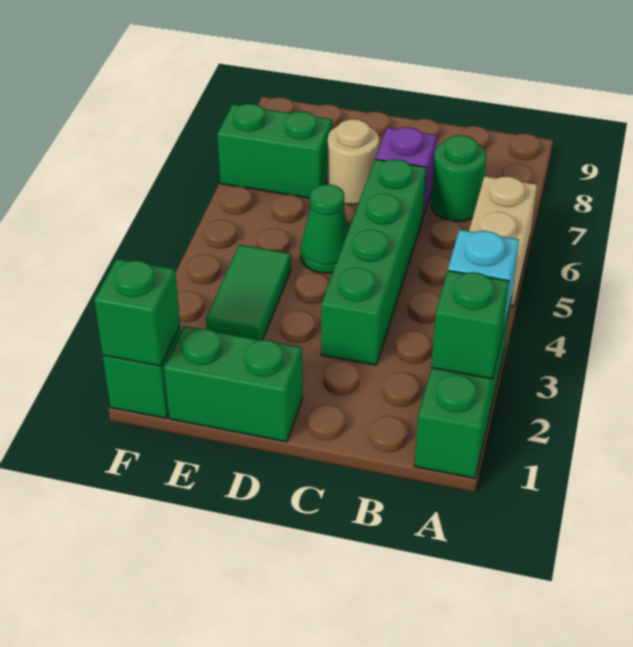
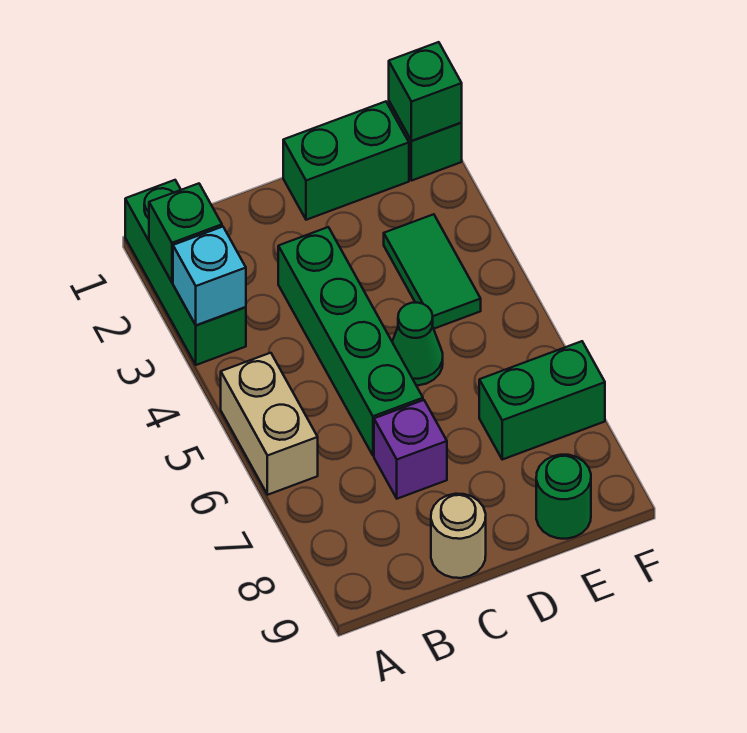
green 1x1 round brick [431,135,486,221] -> green 1x1 round brick moved to [536,455,591,539]
tan 1x1 round brick [327,119,379,205] -> tan 1x1 round brick moved to [431,494,486,578]

